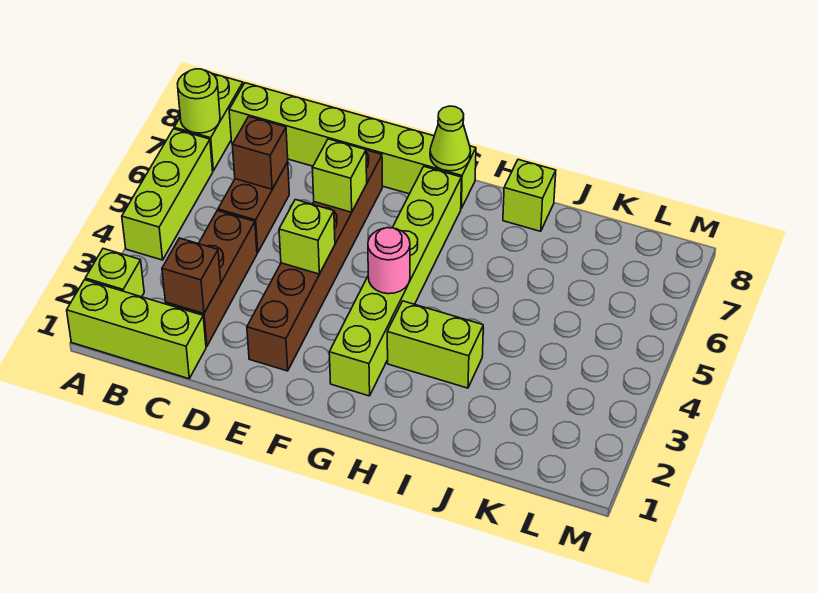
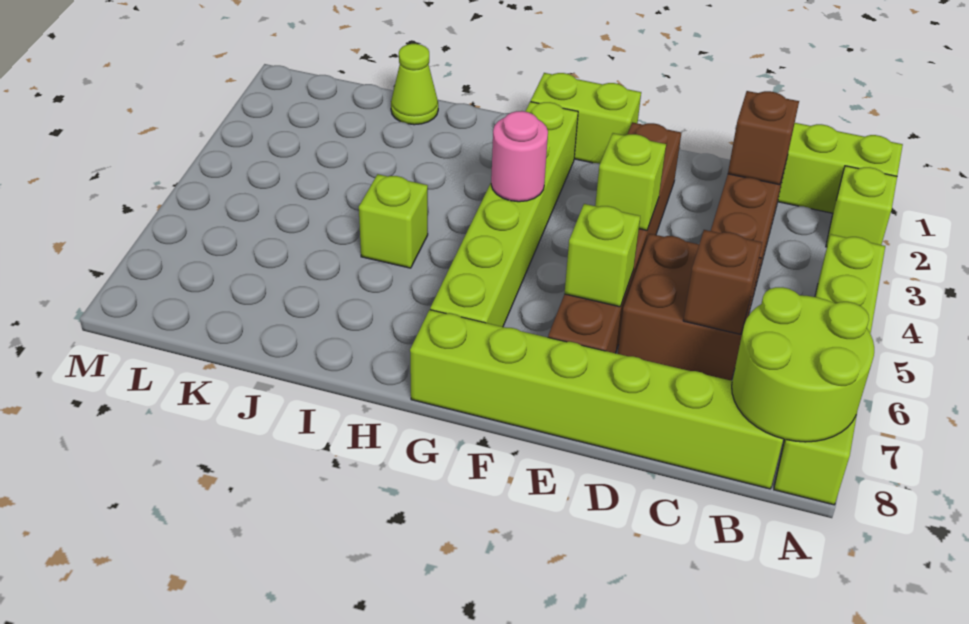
lime 1x1 round brick [177,69,220,133] -> lime 2x2 round brick [732,287,874,442]
brown 1x2 brick [218,162,289,253] -> brown 2x2 brick [617,234,761,380]
lime 1x1 cone [430,106,470,171] -> lime 1x1 cone moved to [391,44,438,125]
lime 1x2 brick [387,301,483,388] -> lime 1x2 brick moved to [531,73,641,164]
lime 1x1 brick [503,160,556,231] -> lime 1x1 brick moved to [359,174,428,268]

